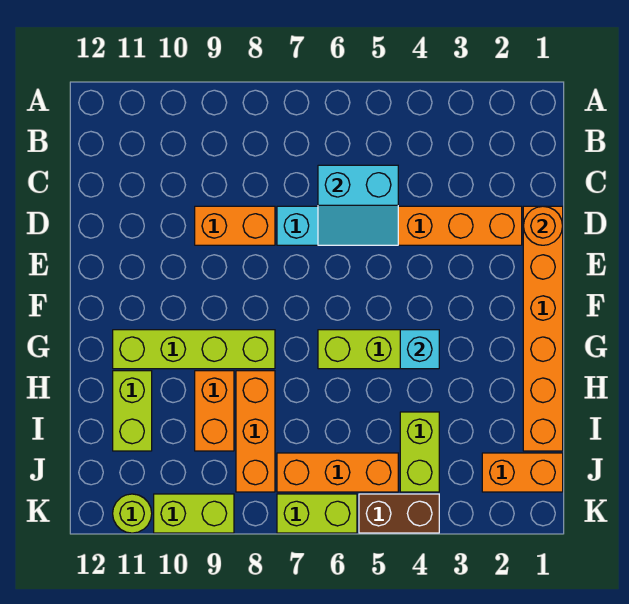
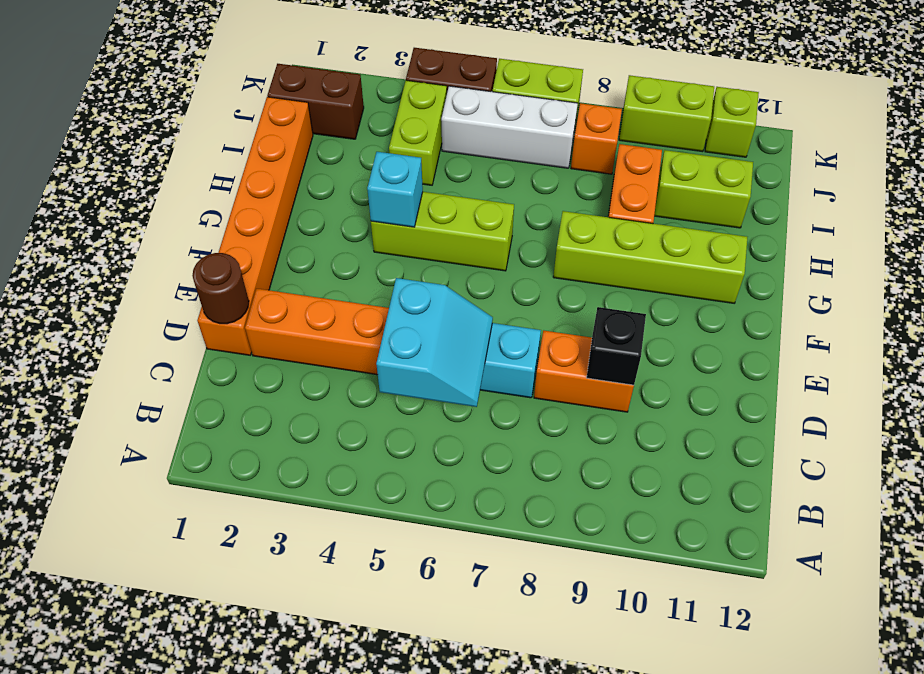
cyan 2x2 slope [318,165,398,245] -> cyan 2x2 slope turned to [376,278,493,407]
orange 1x1 round brick [523,206,563,245] -> brown 1x1 round brick [192,253,249,324]
none -> black 1x1 brick [587,307,646,385]
orange 1x3 brick [236,371,275,492] -> orange 1x1 brick [571,103,622,174]
lime 1x2 brick [113,371,152,451] -> lime 1x2 brick turned to [654,150,753,228]
orange 1x2 brick [482,453,563,492] -> brown 1x2 brick [267,64,364,139]
orange 1x3 brick [277,453,398,492] -> white 1x3 brick [441,86,578,168]
lime 1x1 round brick [113,494,152,533] -> lime 1x1 brick [705,87,759,157]

